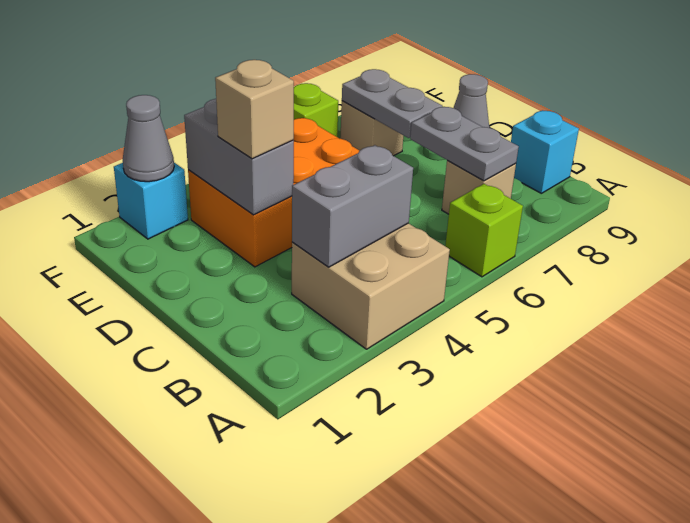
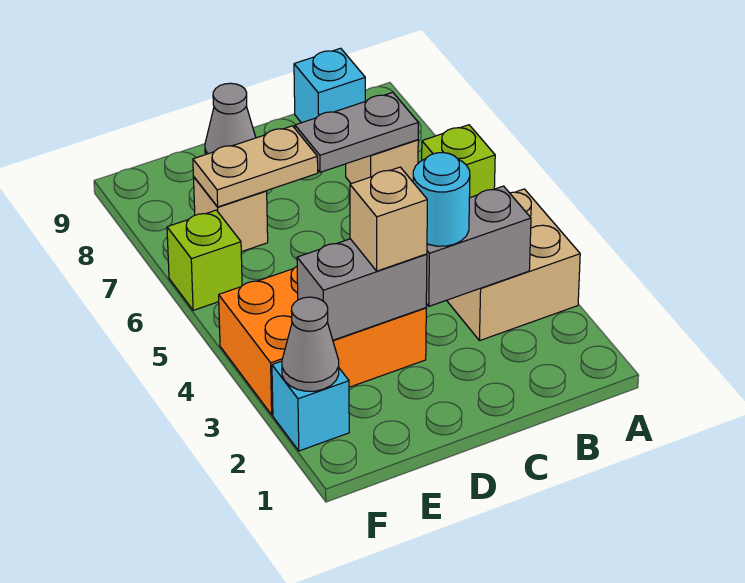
grey 1x2 brick [292,145,413,267] -> grey 1x2 brick turned to [426,186,531,306]
none -> cyan 1x1 round brick [413,153,470,246]
orange 2x3 brick [188,118,359,267] -> orange 2x3 brick turned to [219,267,426,415]
grey 1x2 plate [342,69,442,138] -> tan 1x2 plate [193,126,318,207]

